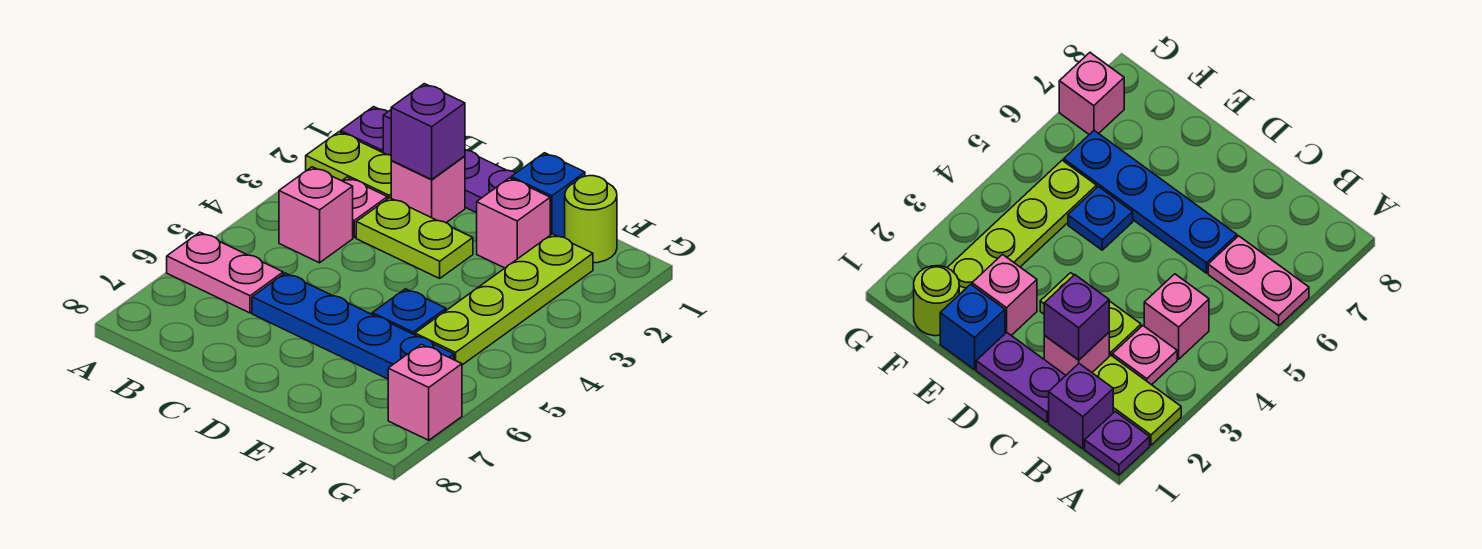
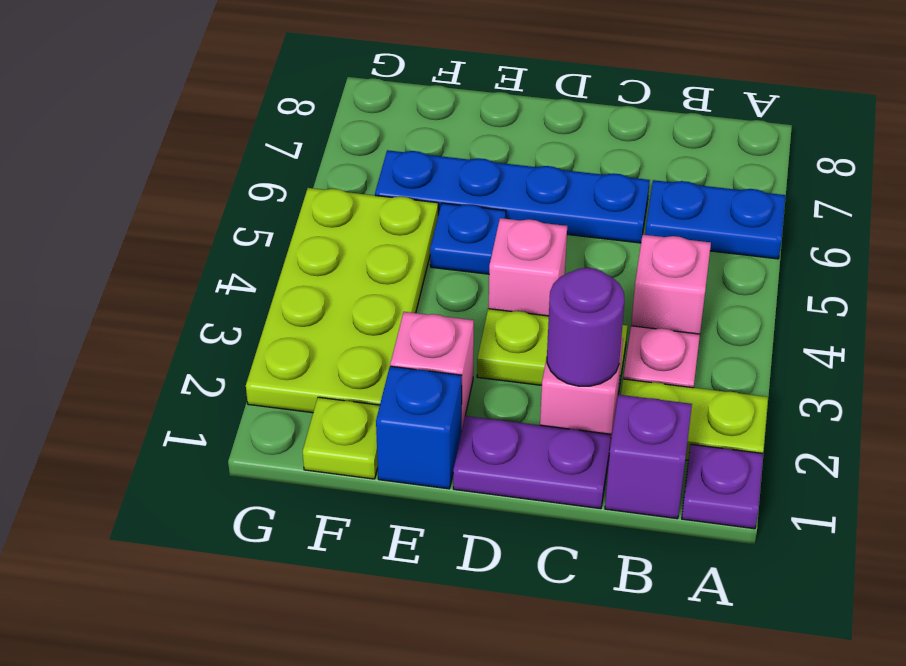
pink 1x2 plate [167,232,283,313] -> blue 1x2 plate [645,180,786,259]
purple 1x1 brick [391,84,465,179] -> purple 1x1 round brick [547,268,625,386]
lime 1x1 round brick [565,176,617,263] -> lime 1x1 plate [303,397,380,479]
lime 1x4 plate [415,234,593,365] -> lime 2x4 plate [246,188,438,413]
pink 1x1 brick [388,344,462,440] -> pink 1x1 brick moved to [489,218,567,316]

